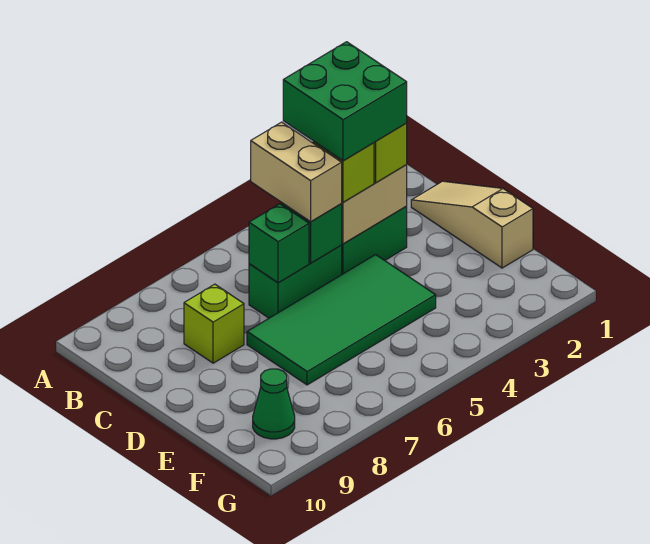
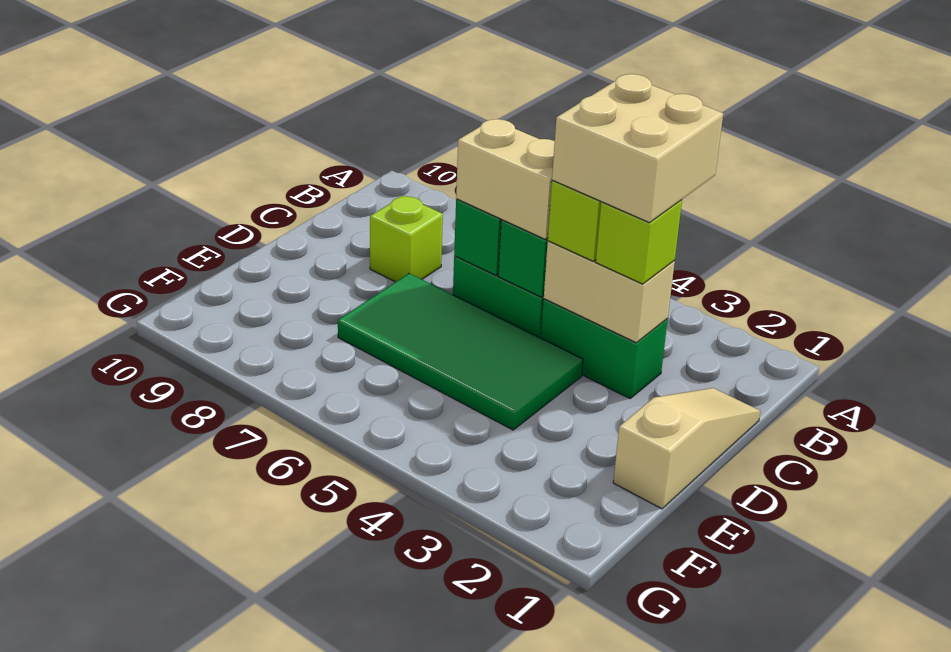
green 2x2 brick [283,42,407,161] -> tan 2x2 brick [552,74,723,223]
tan 1x2 brick [251,122,342,222] -> tan 1x2 brick turned to [456,119,555,239]
green 1x1 cone [253,369,295,439] -> none

